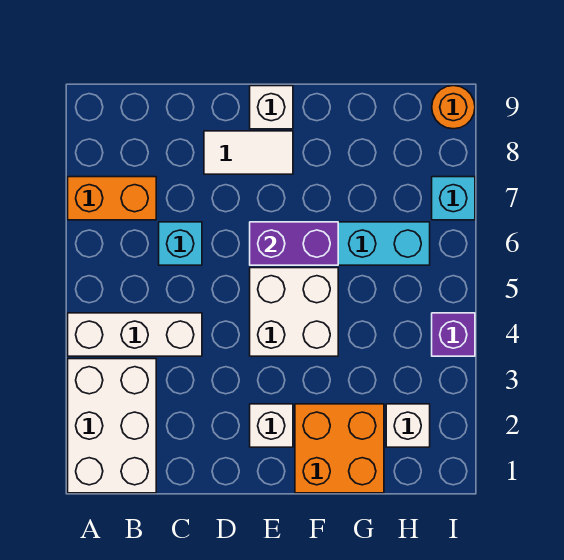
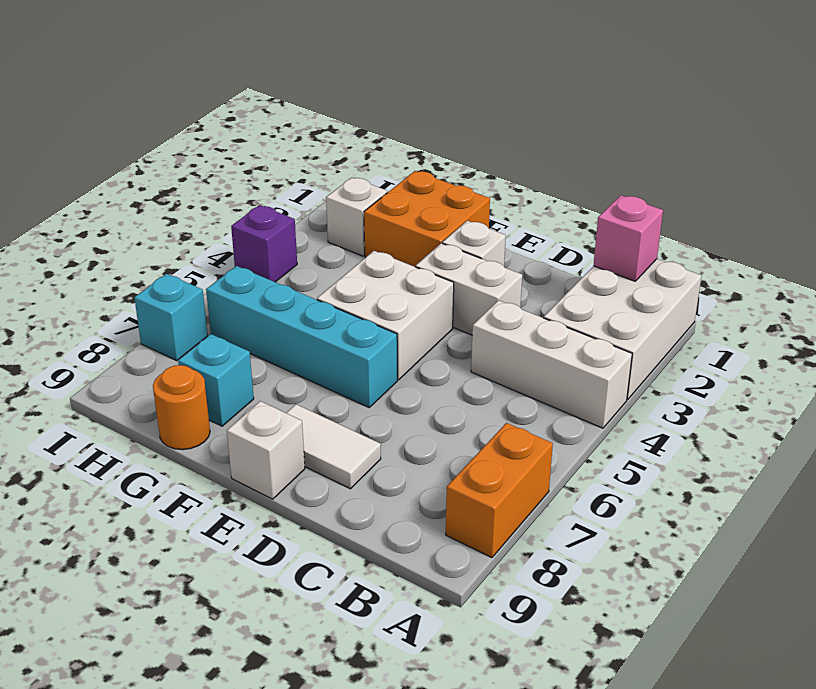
orange 1x2 brick [68,177,156,220] -> orange 1x2 brick turned to [446,423,553,558]
none -> pink 1x1 brick [594,195,663,281]
cyan 1x1 brick [159,222,202,265] -> cyan 1x1 brick moved to [178,334,254,426]
none -> white 1x2 brick [416,243,522,335]
purple 1x2 brick [250,222,338,265] -> none
orange 1x1 round brick [432,86,475,129] -> orange 1x1 round brick moved to [153,365,210,450]

